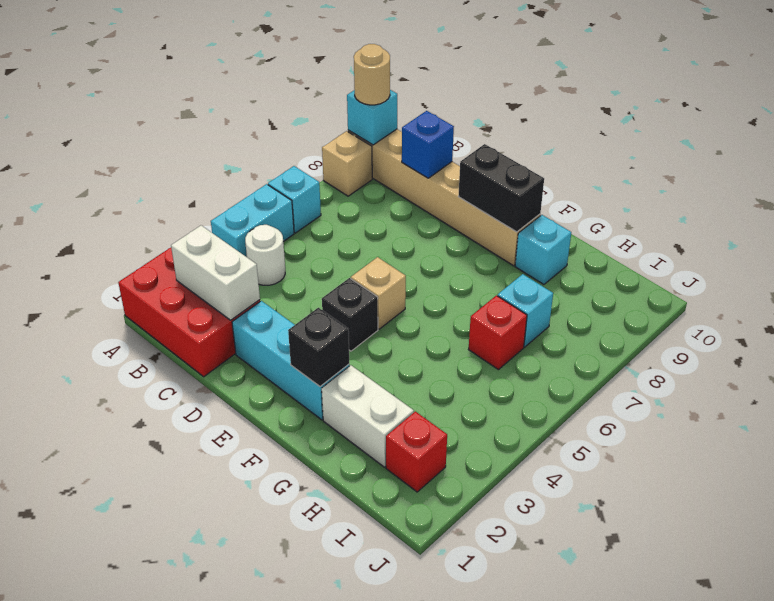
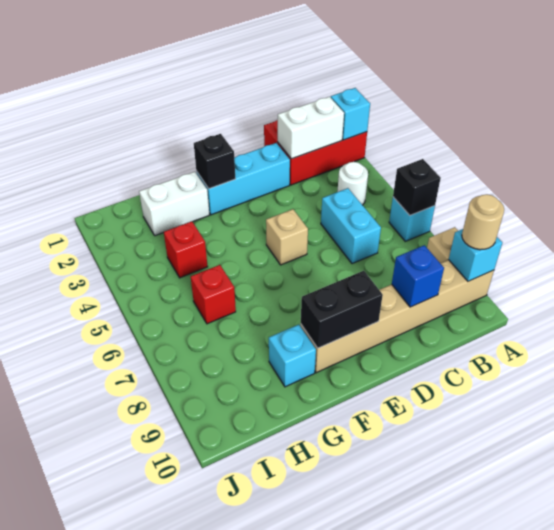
cyan 1x2 brick [211,184,294,257] -> cyan 1x2 brick moved to [321,188,381,264]
black 1x1 brick [322,278,378,351] -> black 1x1 brick moved to [393,159,441,215]
cyan 1x1 brick [498,274,553,347] -> cyan 1x1 brick moved to [331,88,370,140]
red 1x1 brick [386,411,447,492] -> red 1x1 brick moved to [164,221,208,278]

